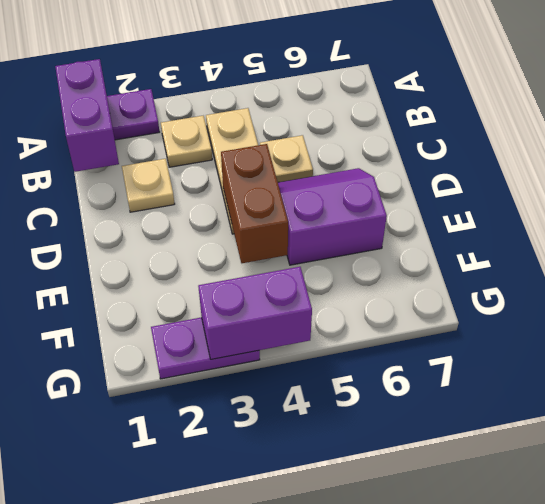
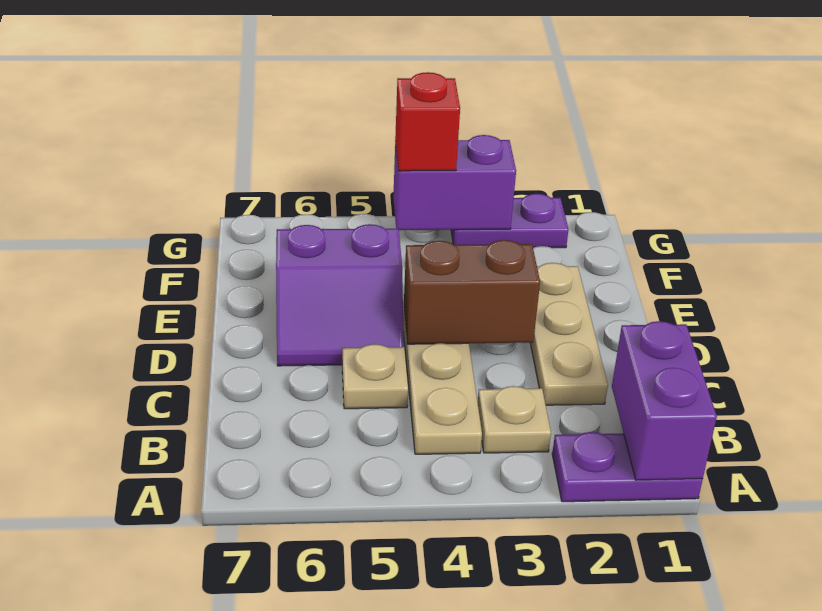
tan 1x1 plate [122,159,175,212] -> tan 1x3 plate [530,263,608,405]
brown 1x2 brick [221,144,288,263] -> brown 1x2 brick turned to [404,240,540,344]
none -> red 1x1 brick [395,72,460,171]

